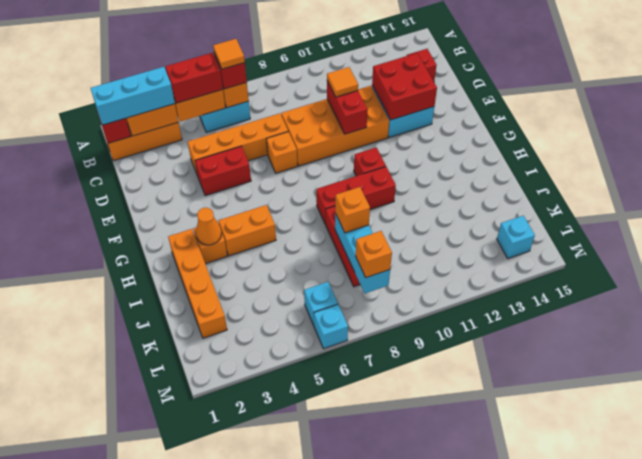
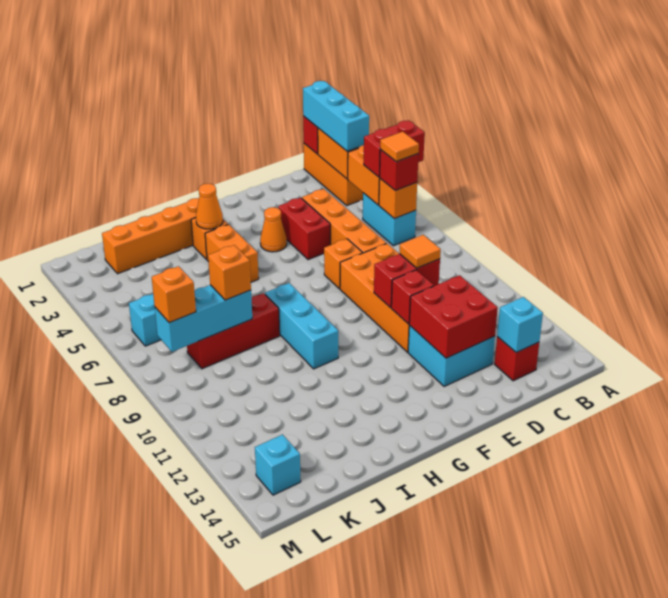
red 1x2 brick [165,53,223,103] -> red 1x2 brick turned to [364,120,425,177]
none -> orange 1x1 cone [260,207,287,252]
red 1x1 brick [354,147,386,176] -> red 1x1 brick moved to [391,270,434,324]
red 1x3 brick [316,167,396,224] -> cyan 1x3 brick [265,283,338,369]
cyan 1x1 brick [314,304,348,349] -> cyan 1x1 brick moved to [497,297,543,352]

